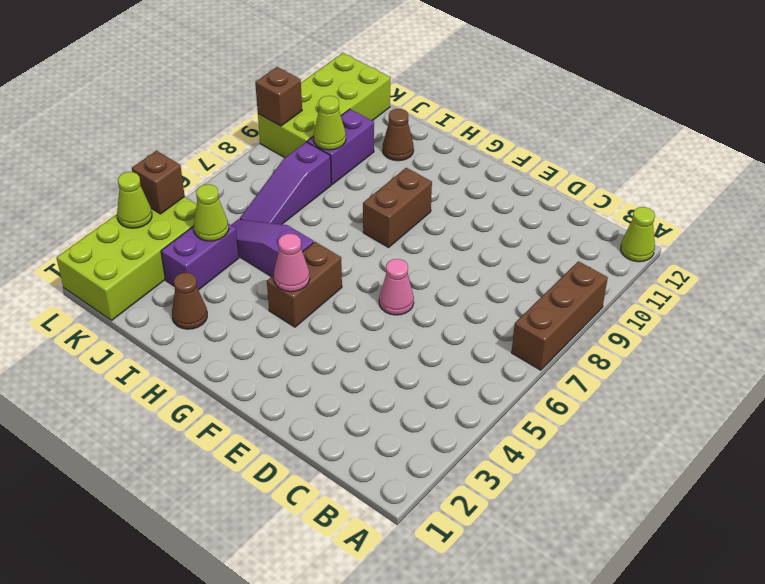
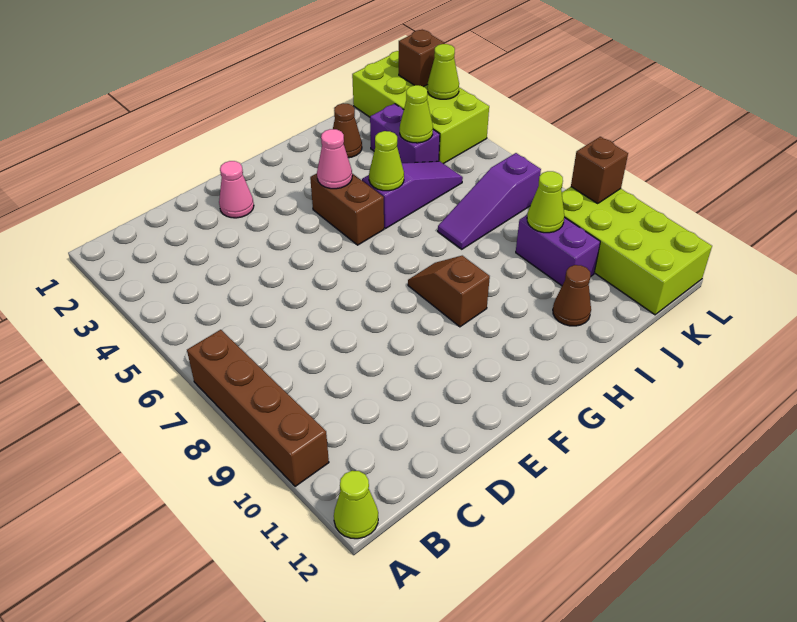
brown 1x3 brick [512,261,608,370] -> brown 1x4 brick [187,330,329,486]
pink 1x1 cone [379,259,414,315] -> pink 1x1 cone moved to [219,161,254,218]
brown 1x2 brick [363,168,432,247] -> brown 1x2 slope [408,256,490,327]
none -> lime 1x1 cone [369,131,404,191]
purple 1x3 slope [240,142,331,224] -> purple 1x3 slope turned to [438,153,541,249]
brown 1x1 brick [132,151,185,214] -> brown 1x1 brick moved to [399,30,444,87]

